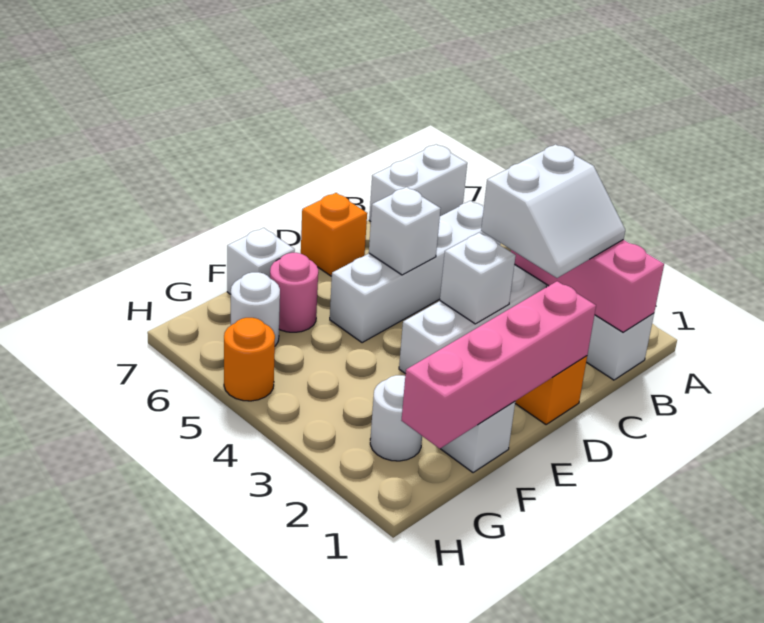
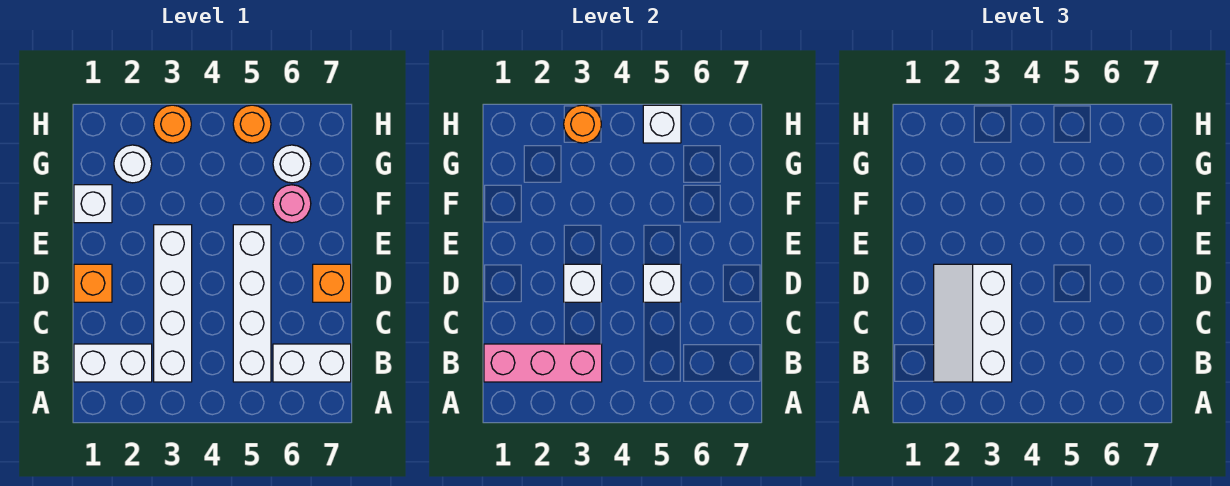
white 1x2 brick [369,144,467,222] -> white 1x2 brick turned to [273,344,351,382]
white 2x2 slope [481,144,625,278] -> white 2x3 slope [934,264,1012,382]
pink 1x4 brick [401,281,596,448] -> none
white 1x1 brick [227,228,295,294] -> white 1x1 brick moved to [643,105,681,143]
none -> orange 1x1 round brick [154,105,191,143]
none -> orange 1x1 round brick [564,105,601,143]

